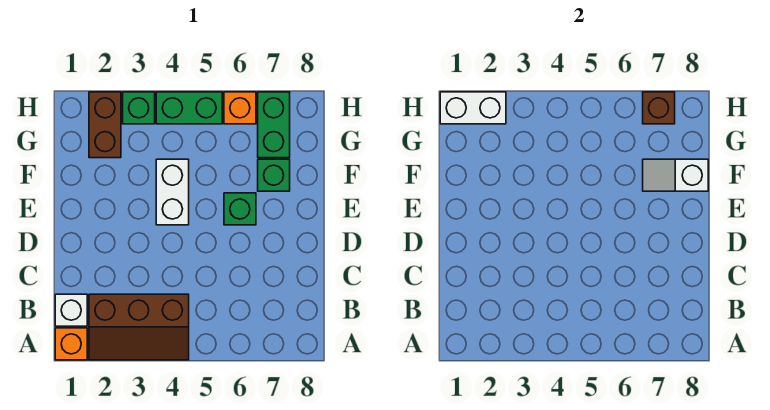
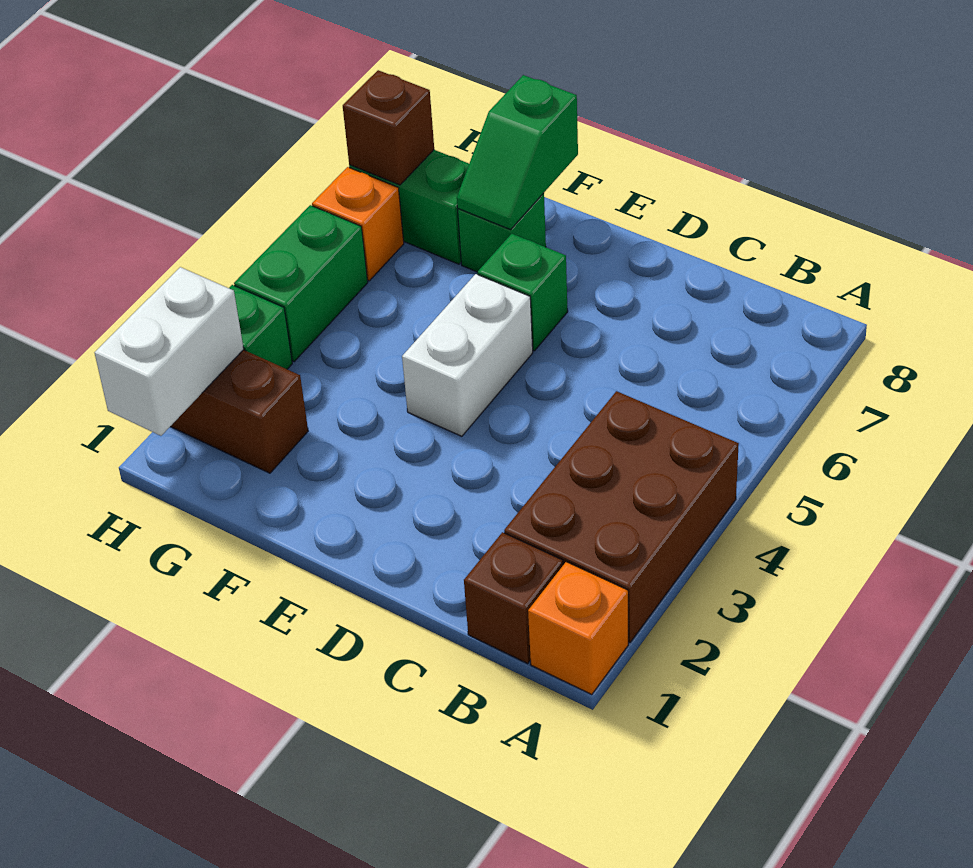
brown 2x3 slope [89,294,189,360] -> brown 2x3 brick [504,391,739,643]
white 1x1 brick [55,294,87,326] -> brown 1x1 brick [464,532,563,663]
white 1x2 brick [156,159,189,225] -> white 1x2 brick turned to [402,274,533,436]
white 1x2 slope [643,159,708,191] -> green 1x2 slope [457,75,578,230]

